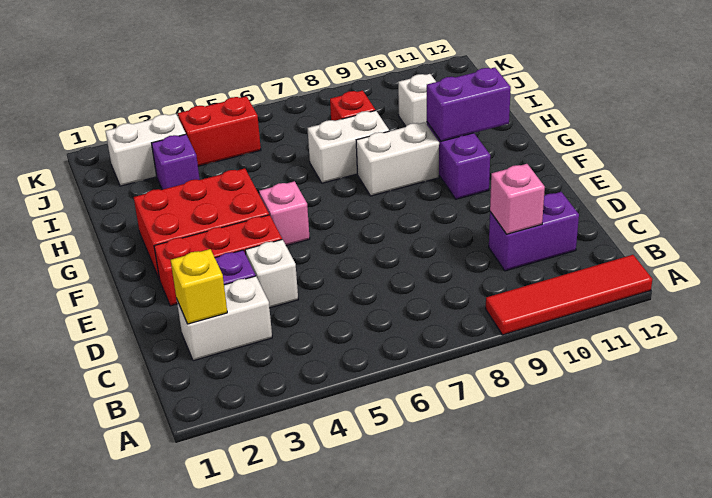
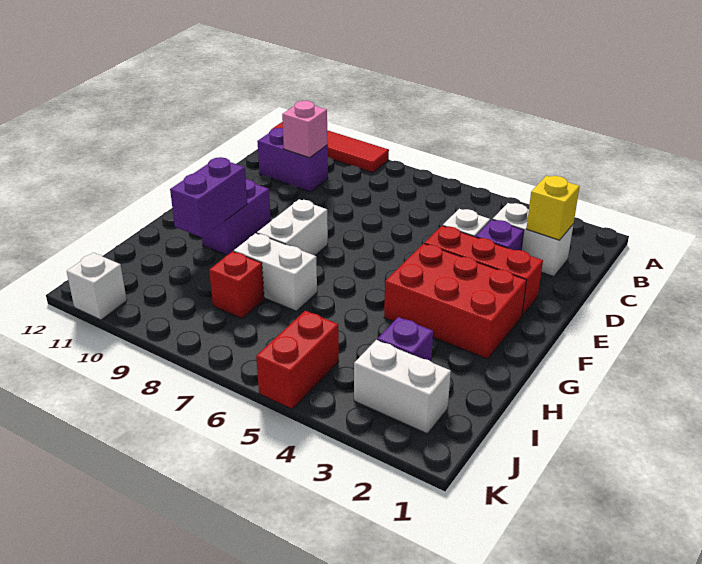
pink 1x1 brick [259,181,310,246] -> none
white 1x2 brick [356,122,439,196] -> white 1x2 brick turned to [257,199,328,255]
purple 1x2 brick [427,68,511,141] -> purple 1x2 brick turned to [170,157,247,237]
white 1x1 brick [398,74,436,126] -> white 1x1 brick moved to [67,253,127,320]
red 1x2 brick [178,96,261,166] -> red 1x2 brick turned to [256,311,339,409]

